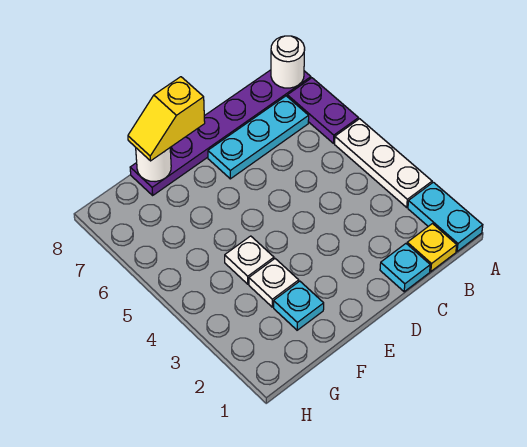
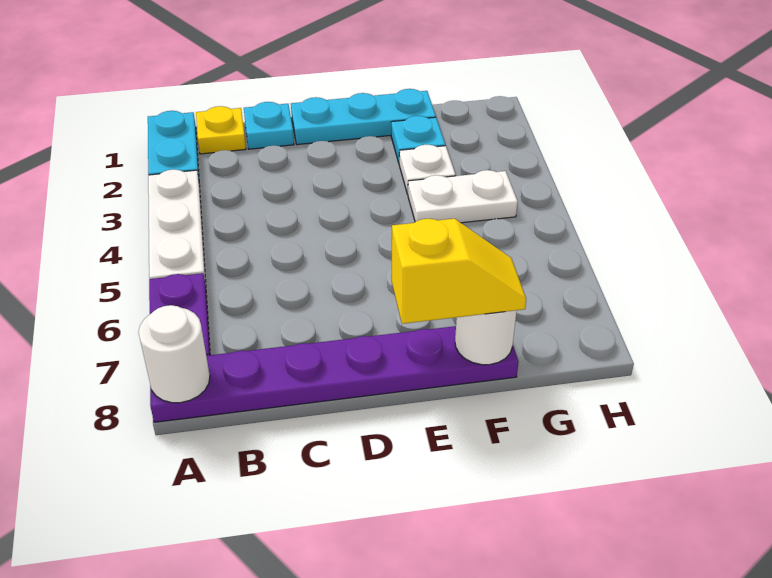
cyan 1x3 plate [208,96,309,179] -> cyan 1x3 plate moved to [291,89,436,145]
white 1x1 plate [225,236,274,284] -> white 1x2 plate [408,170,518,223]

